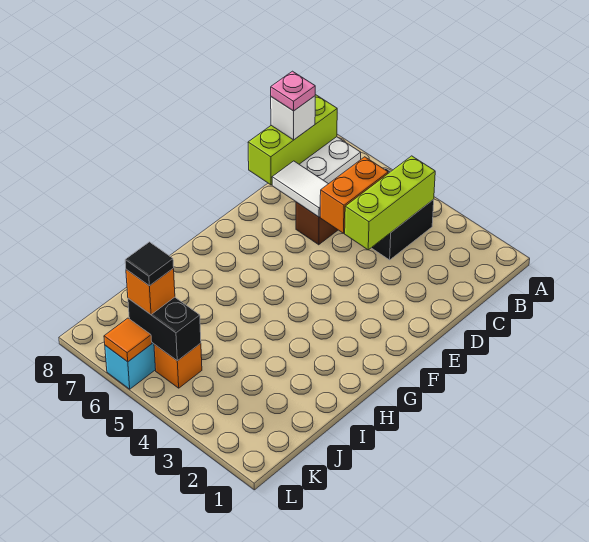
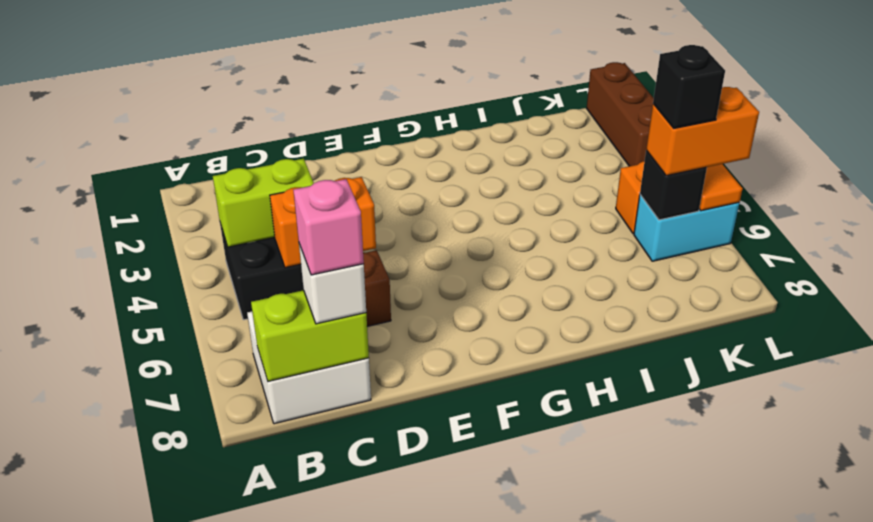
lime 1x3 brick [345,156,435,250] -> lime 1x2 brick [213,159,314,247]
lime 1x3 brick [248,94,337,185] -> lime 1x2 brick [251,290,369,381]
pink 1x1 plate [271,71,315,111] -> pink 1x1 brick [293,179,364,275]
white 1x2 tile [272,161,328,217] -> none
black 1x2 brick [128,297,201,361] -> black 1x1 brick [640,150,707,220]
orange 1x1 brick [126,269,175,315] -> orange 1x2 brick [646,87,759,176]
black 1x1 tile [125,242,174,286] -> black 1x1 brick [653,45,725,128]
none -> brown 1x3 brick [587,62,654,166]

